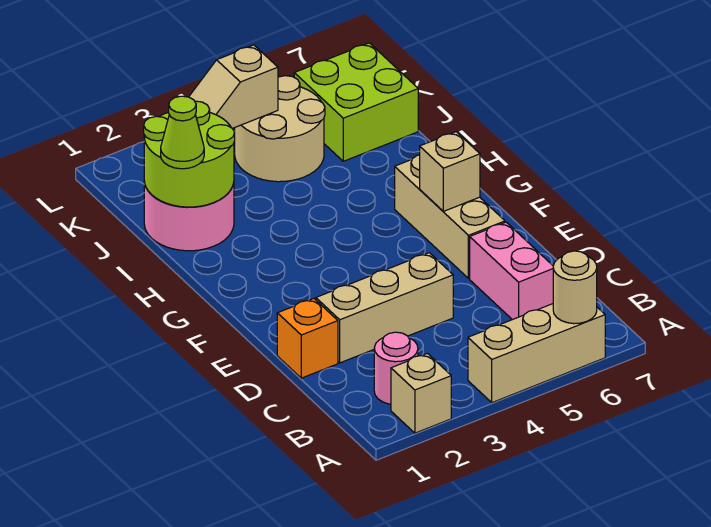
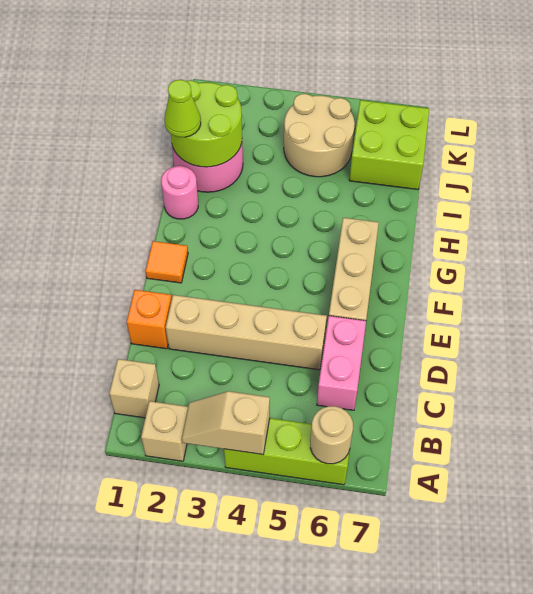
tan 1x3 brick [468,304,605,403] -> lime 1x3 brick [224,418,350,485]
pink 1x1 round brick [374,332,418,404] -> pink 1x1 round brick moved to [161,166,198,219]
tan 1x3 brick [316,253,453,363] -> tan 1x4 brick [166,295,327,370]
none -> orange 1x1 tile [146,241,188,283]
tan 1x1 brick [420,132,480,211] -> tan 1x1 brick moved to [109,359,159,418]
tan 1x2 slope [189,45,278,128] -> tan 1x2 slope moved to [182,391,270,455]

